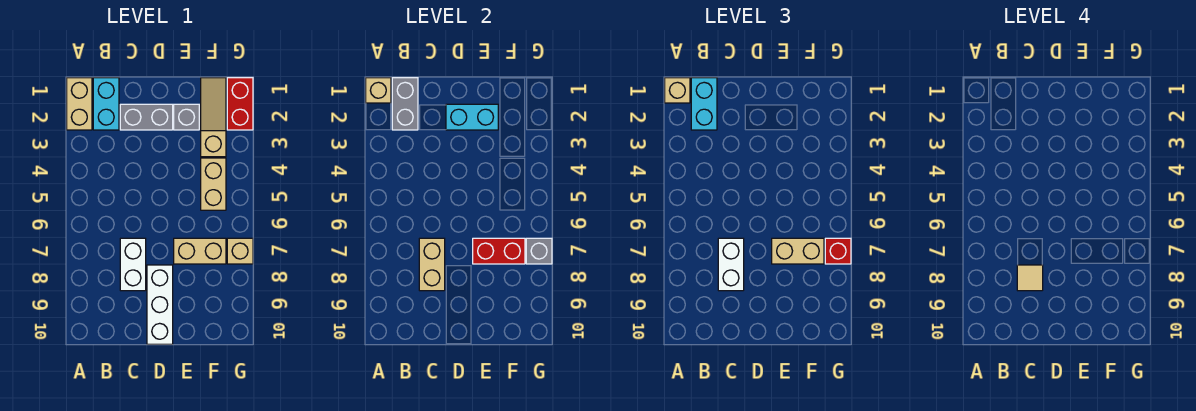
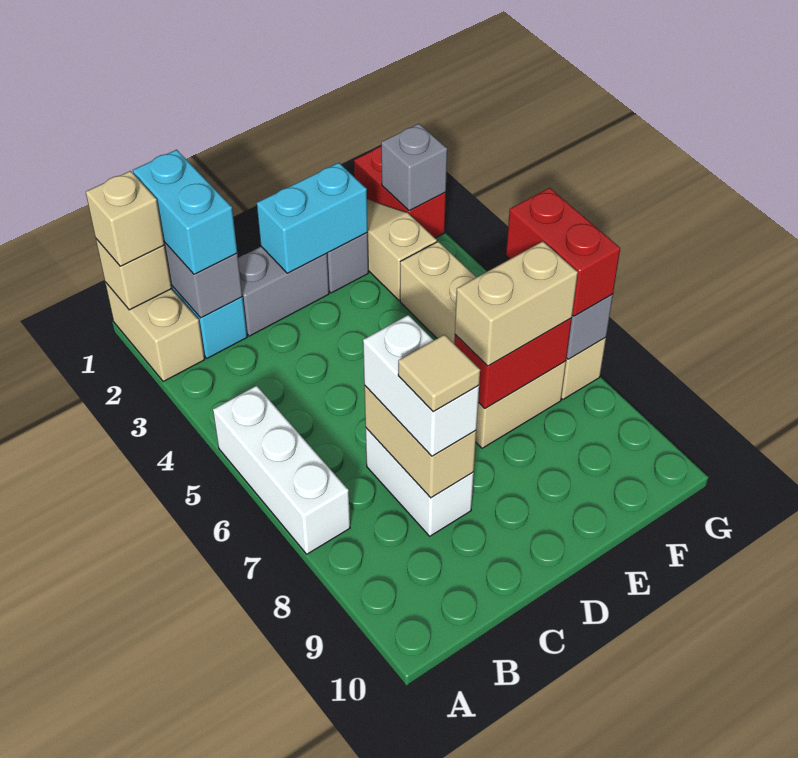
white 1x3 brick [147,265,173,344] -> white 1x3 brick moved to [213,386,350,554]
none -> grey 1x1 brick [381,124,447,211]
red 1x1 brick [825,238,851,264] -> red 1x2 brick [506,188,620,316]

